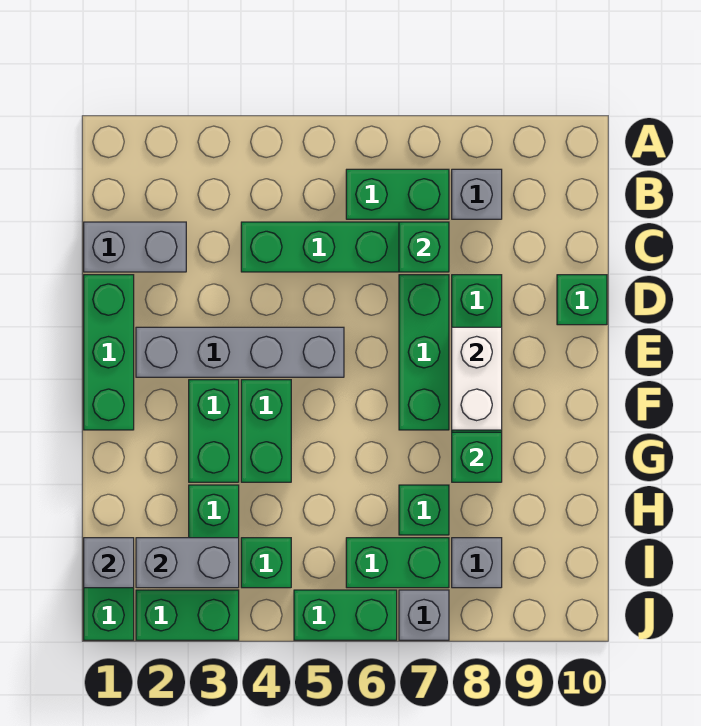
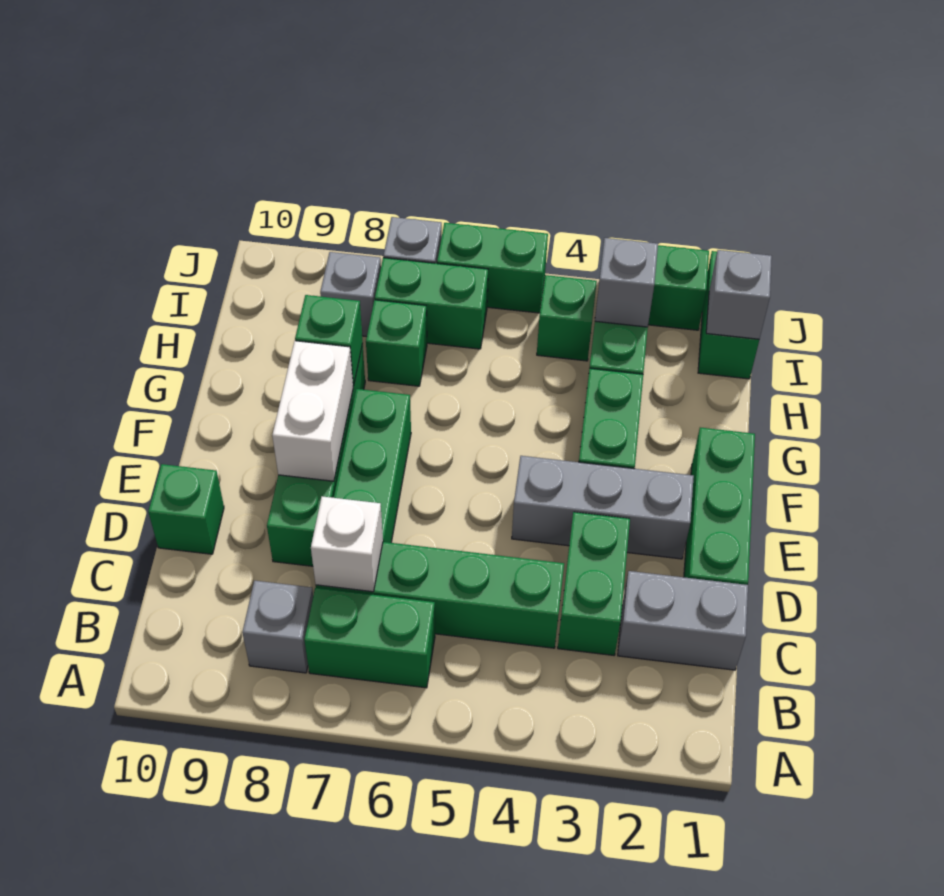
green 1x1 brick [399,222,449,272] -> white 1x1 brick [311,496,383,592]
grey 1x4 brick [136,327,344,377] -> grey 1x3 brick [512,456,694,559]
green 1x2 brick [241,380,291,482] -> green 1x2 brick moved to [558,512,630,655]
grey 1x2 brick [136,538,239,588] -> grey 1x1 brick [595,238,658,327]

